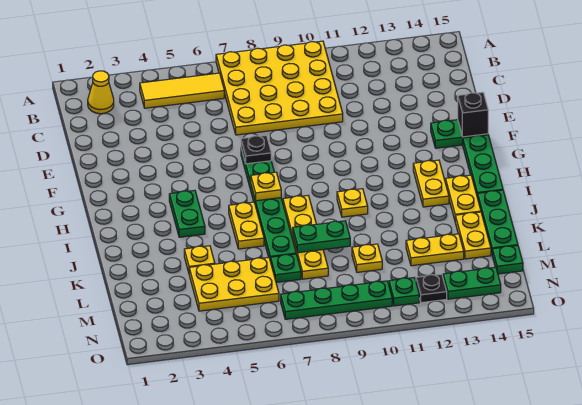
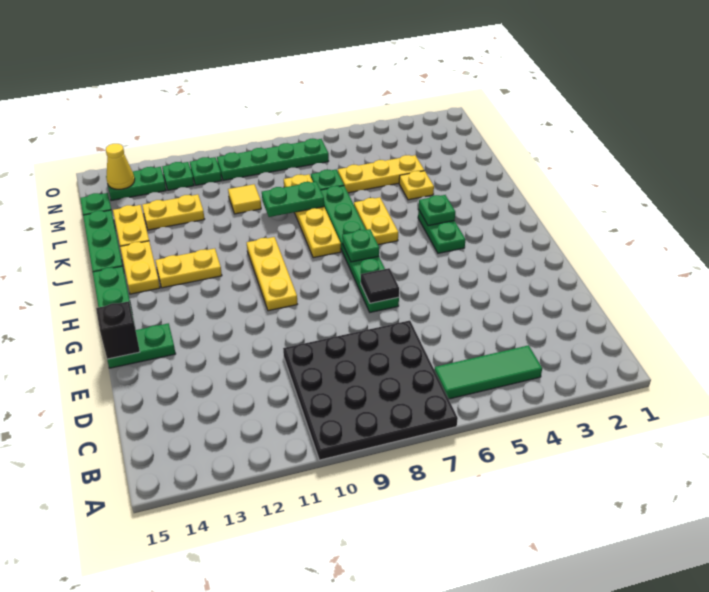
yellow 4x4 plate [216,41,343,135] -> black 4x4 plate [283,320,458,460]
yellow 1x1 cone [88,71,114,114] -> yellow 1x1 cone moved to [106,144,135,189]
yellow 1x3 tile [140,73,224,108] -> green 1x3 tile [434,345,542,399]
black 1x1 plate [241,135,271,164] -> black 1x1 tile [361,268,399,303]
yellow 1x1 plate [251,172,281,201] -> green 1x1 plate [342,229,379,262]
yellow 1x2 plate [413,160,449,207] -> yellow 1x2 plate turned to [155,248,222,288]
none -> green 1x1 plate [419,195,455,226]
yellow 1x1 plate [337,189,368,217] -> yellow 1x3 plate [247,237,297,311]
yellow 2x3 plate [189,257,279,311] -> yellow 1x3 plate [338,155,424,193]
yellow 1x1 plate [352,244,382,272] -> yellow 1x1 tile [228,184,261,214]
black 1x1 plate [416,274,447,303] -> green 1x1 plate [162,162,194,190]

